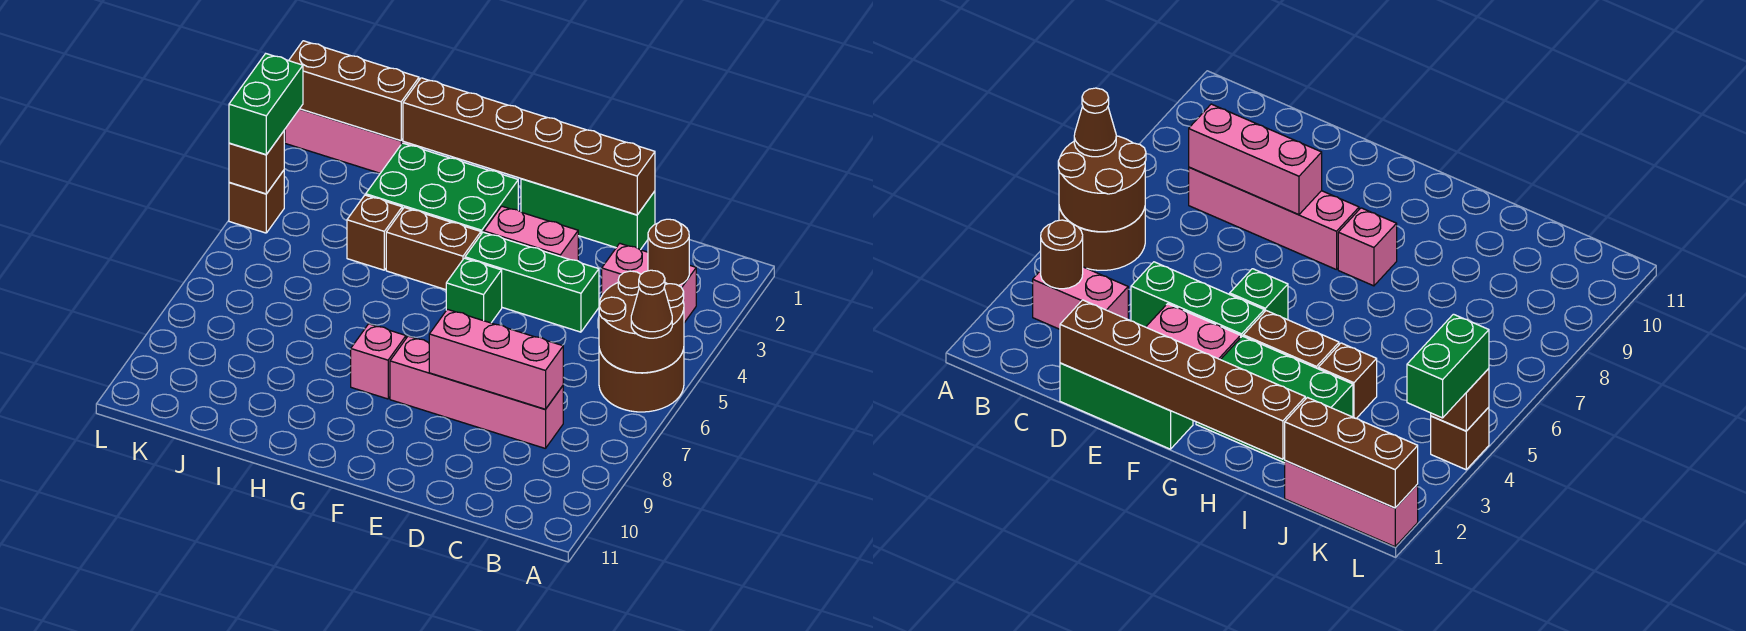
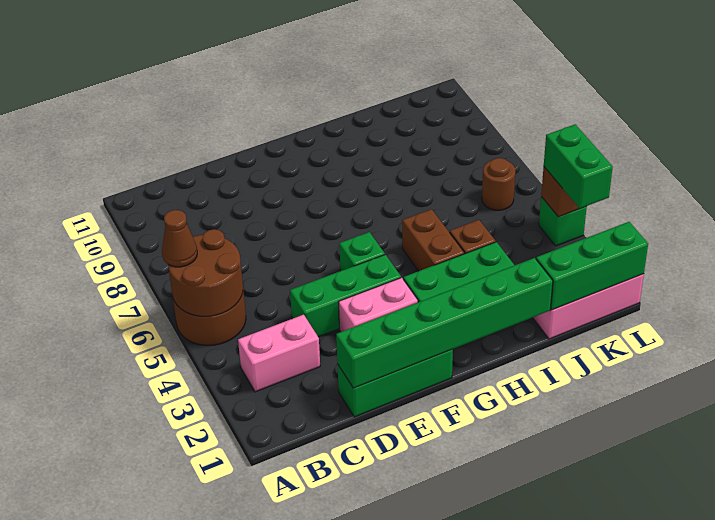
brown 1x1 round brick [648,219,689,286] -> brown 1x1 round brick moved to [482,158,515,210]
pink 1x4 brick [390,336,563,449] -> none
pink 1x3 brick [429,309,563,409] -> none
brown 1x6 brick [403,78,655,215] -> green 1x6 brick [336,258,553,388]
brown 1x2 brick [386,207,481,290] -> brown 1x2 brick turned to [402,209,464,271]
pink 1x1 brick [351,324,406,399] -> none
brown 1x3 brick [289,41,419,141] -> green 1x3 brick [536,222,648,310]
brown 1x1 brick [229,170,284,233] -> green 1x1 brick [539,197,587,246]

